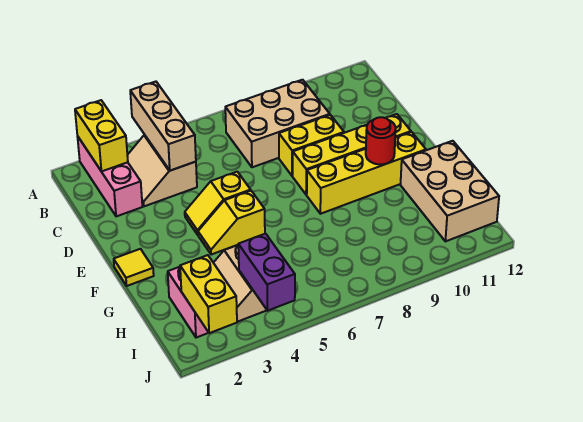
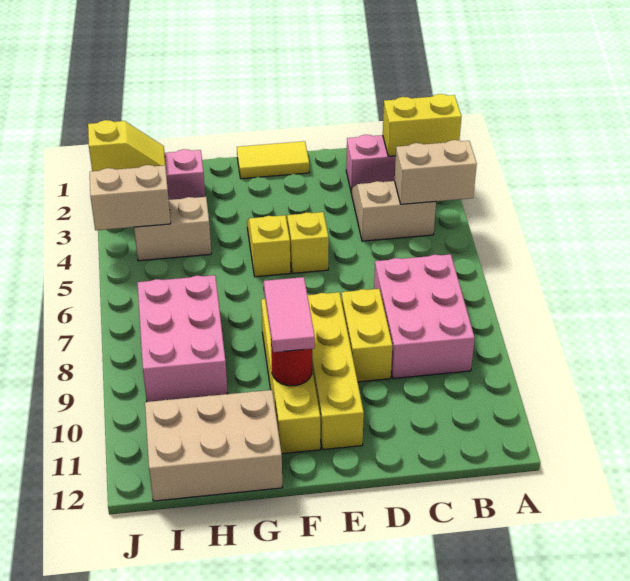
tan 1x3 brick [130,82,196,171] -> tan 1x2 brick [395,140,477,204]
tan 2x3 brick [225,80,330,167] -> pink 2x3 brick [374,254,475,378]
yellow 1x1 tile [114,249,154,286] -> yellow 1x2 tile [237,141,309,179]
none -> pink 1x2 tile [264,277,315,352]
none -> pink 2x3 brick [137,275,228,402]
yellow 1x2 brick [180,255,237,333] -> yellow 1x2 slope [88,120,166,171]
purple 1x2 brick [238,234,295,311] -> tan 1x2 brick [90,165,171,230]

